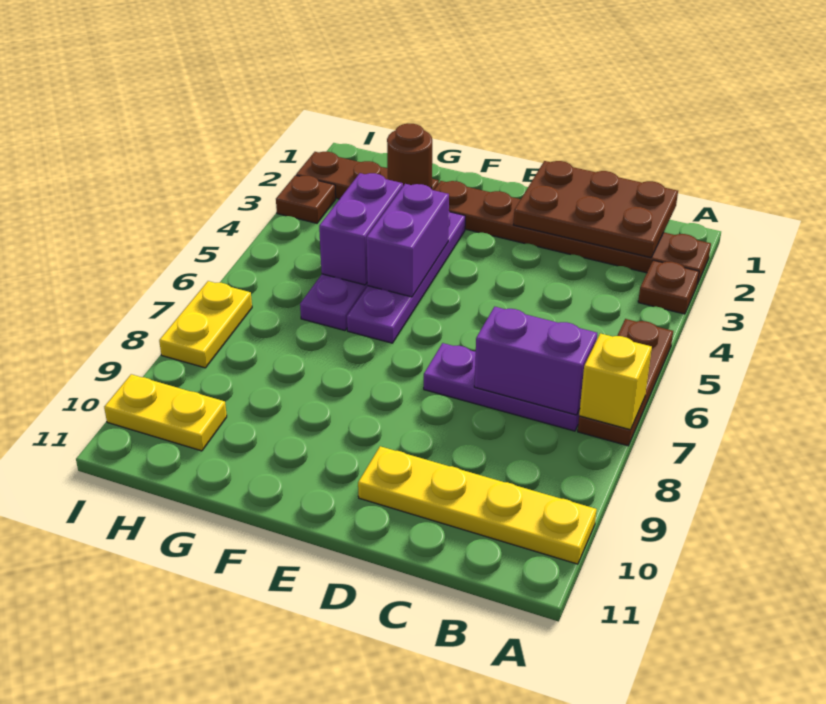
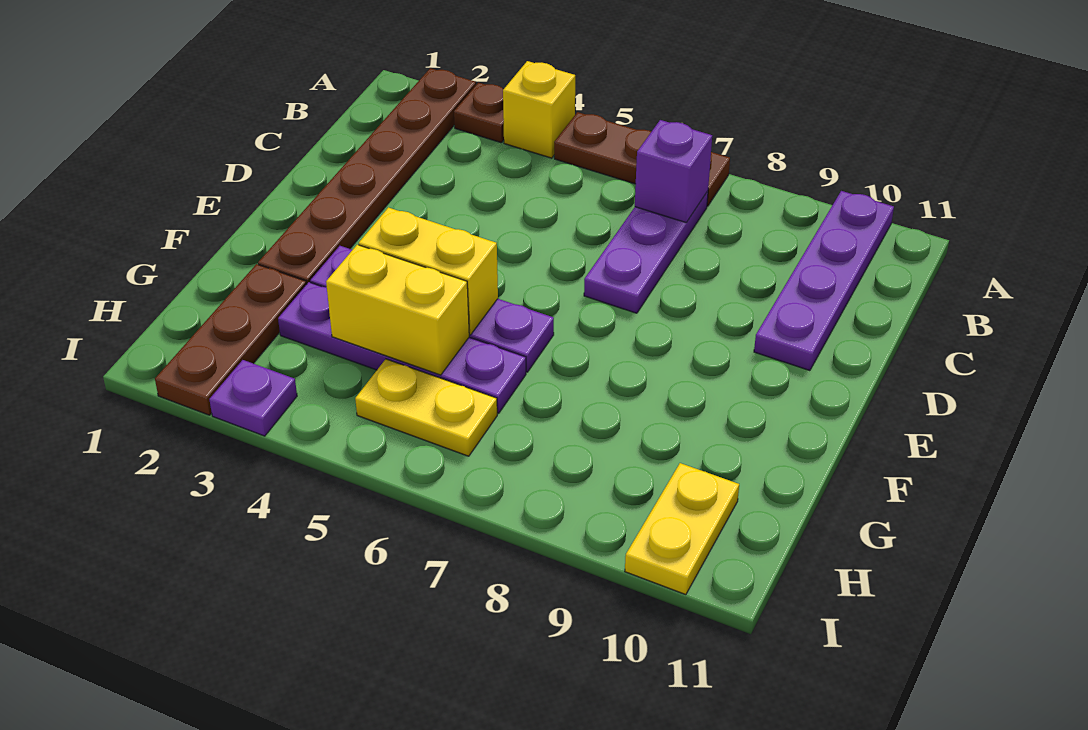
yellow 1x1 brick [579,333,652,430] -> yellow 1x1 brick moved to [503,61,575,158]
yellow 1x4 plate [358,446,597,564] -> purple 1x4 plate [754,191,894,371]
brown 2x3 plate [514,161,678,258] -> none
purple 1x2 brick [474,307,597,415] -> purple 1x1 brick [635,120,712,223]
purple 1x2 brick [366,184,449,297] -> yellow 1x2 brick [359,207,498,335]
brown 1x1 round brick [387,124,432,189] -> none
purple 1x2 brick [319,173,403,285] -> yellow 1x2 brick [326,245,469,375]
brown 1x1 plate [276,175,336,223] -> purple 1x1 plate [209,360,297,436]
yellow 1x2 plate [159,281,252,368] -> yellow 1x2 plate moved to [355,359,497,456]

